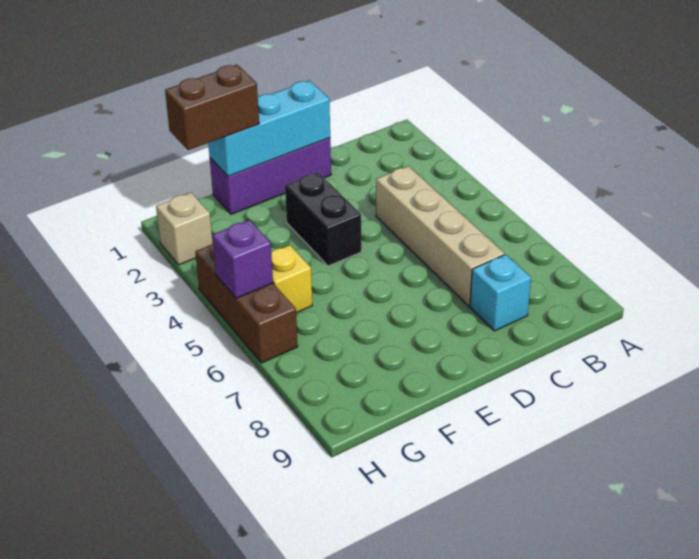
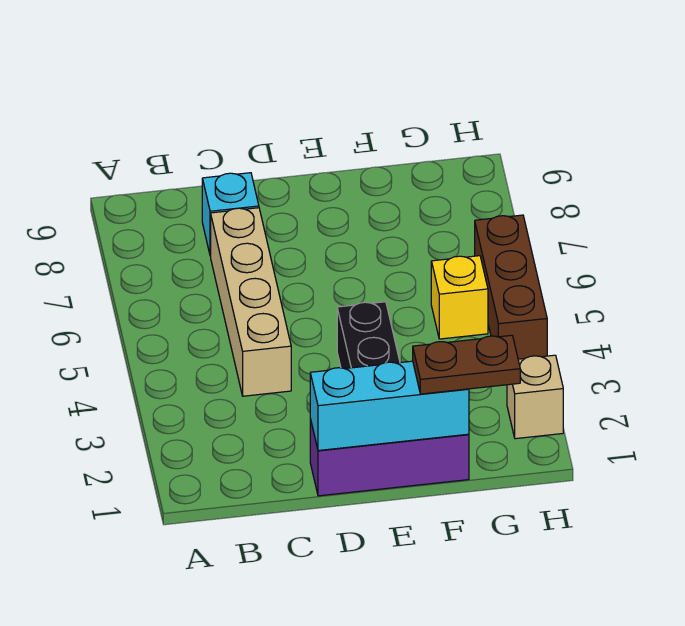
brown 1x2 brick [165,65,259,150] -> brown 1x2 plate [413,335,520,394]
purple 1x1 brick [212,220,273,298] -> none

